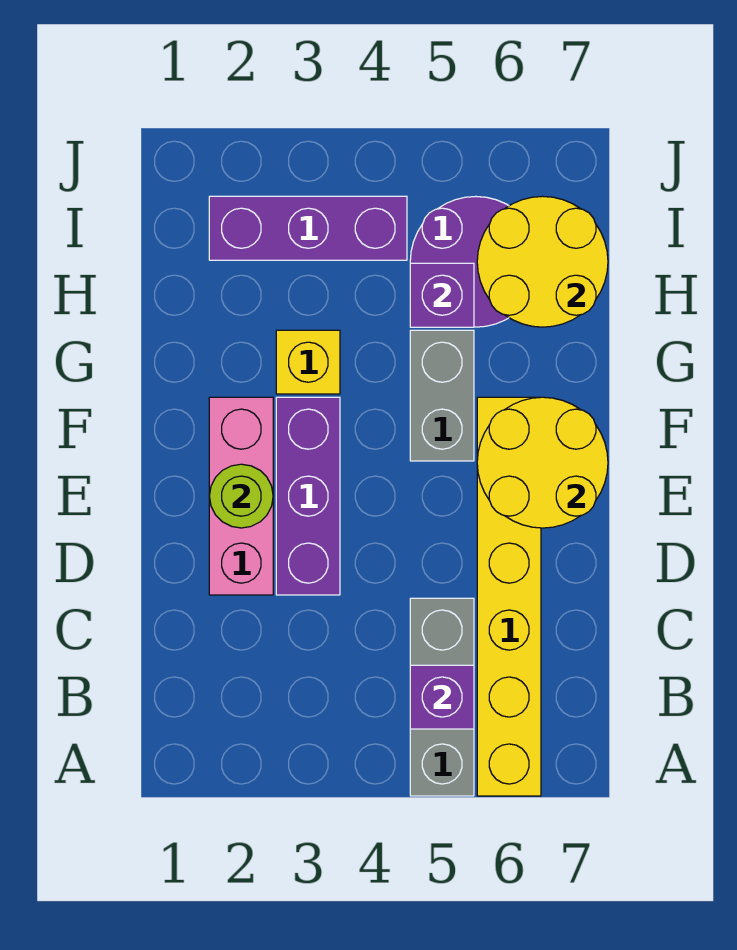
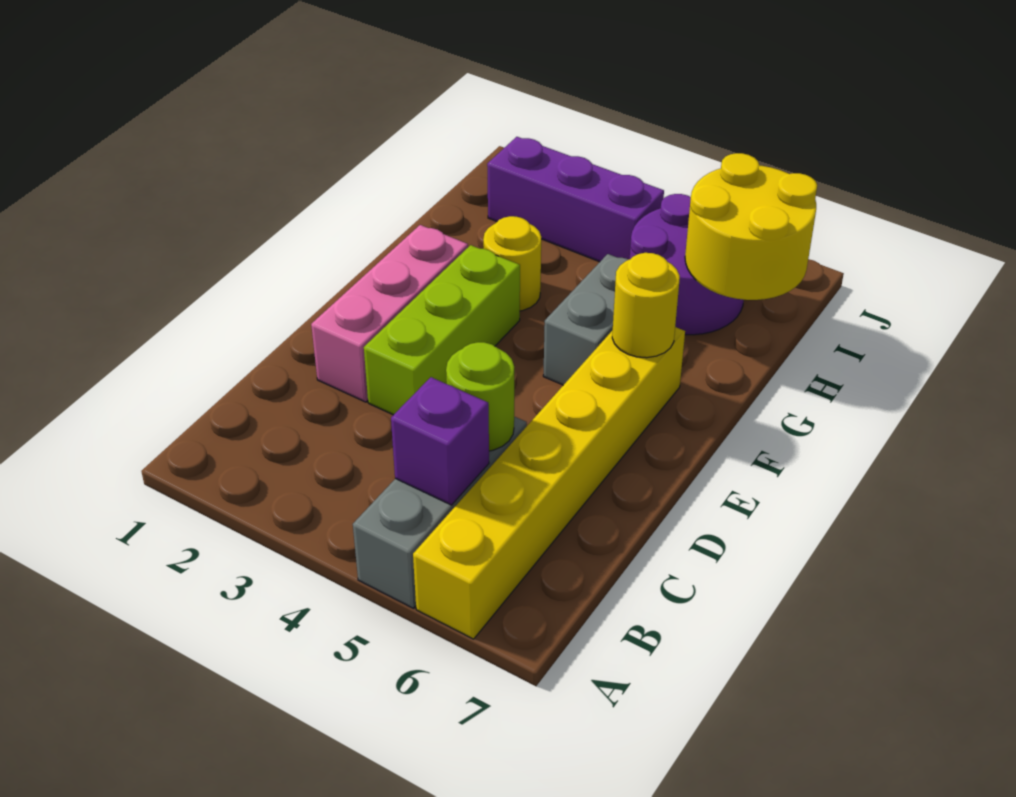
purple 1x3 brick [276,397,340,595] -> lime 1x3 brick [364,245,520,415]
lime 1x1 round brick [209,464,273,528] -> lime 1x1 round brick moved to [446,342,514,451]
yellow 2x2 round brick [477,397,608,528] -> yellow 1x1 round brick [612,253,680,358]
yellow 1x1 brick [276,330,340,394] -> yellow 1x1 round brick [483,216,541,311]
purple 1x1 brick [410,263,474,327] -> none

